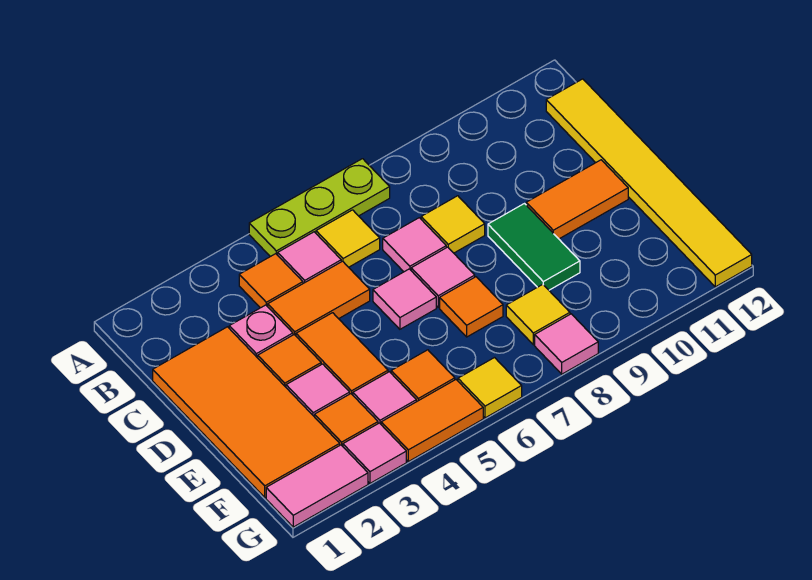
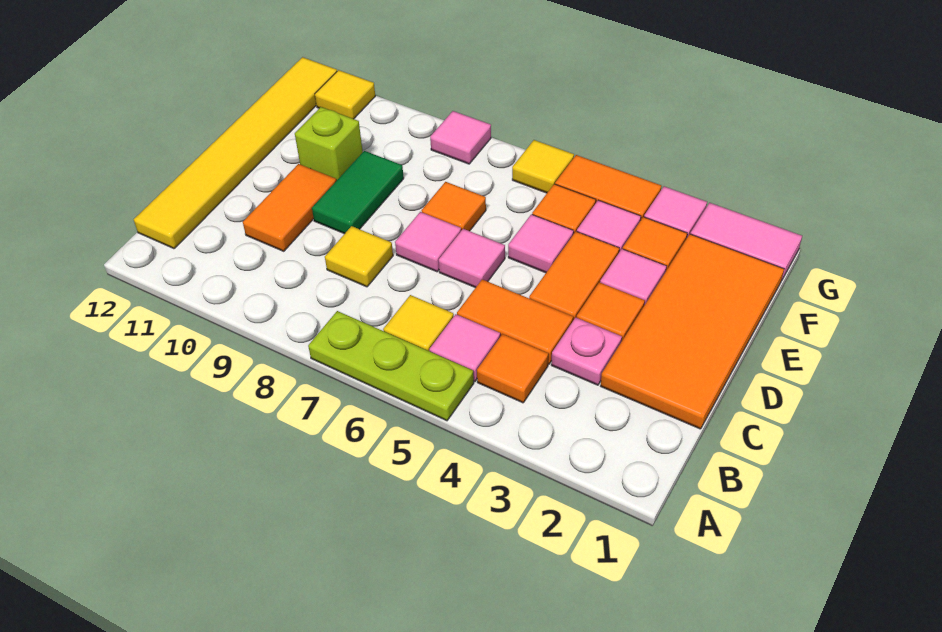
pink 1x1 tile [383,218,446,272] -> pink 1x1 tile moved to [508,214,574,273]
orange 1x2 tile [526,160,628,239] -> orange 1x2 tile turned to [243,164,336,251]
none -> lime 1x1 brick [295,107,363,181]
yellow 1x1 tile [506,284,570,345] -> yellow 1x1 tile moved to [315,70,375,119]

